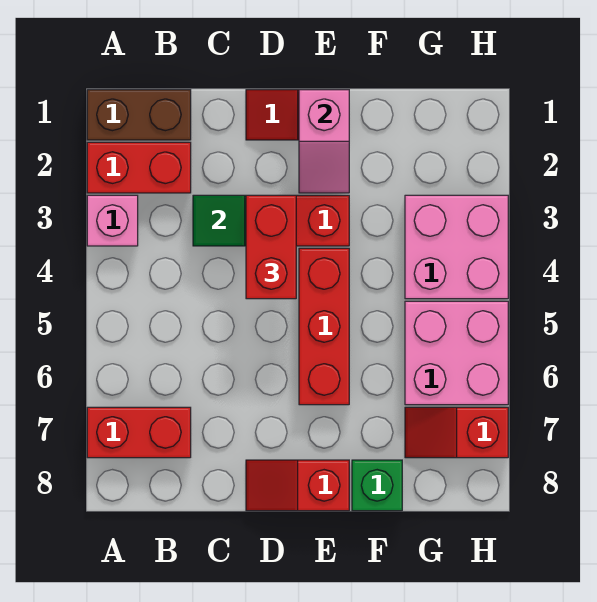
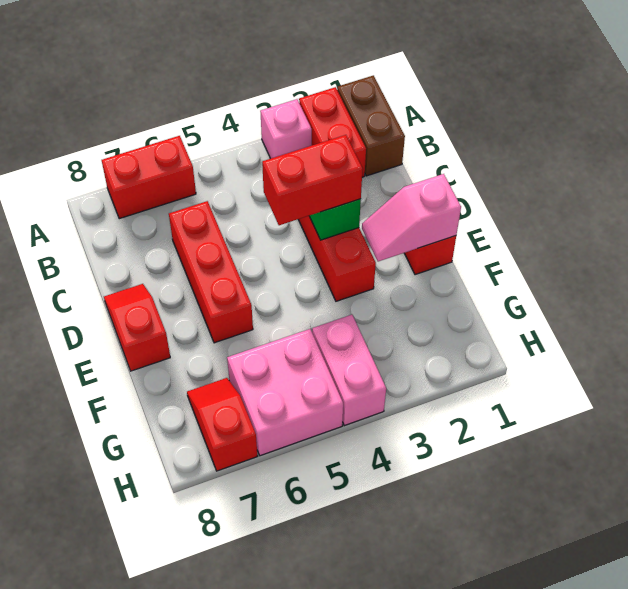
red 1x2 brick [87,407,191,458] -> red 1x2 brick turned to [101,136,196,219]
red 1x3 brick [299,248,349,405] -> red 1x3 brick turned to [169,201,253,343]
green 1x1 brick [352,460,402,511] -> none
pink 2x2 brick [405,195,508,299] -> pink 1x2 brick [312,315,386,426]

